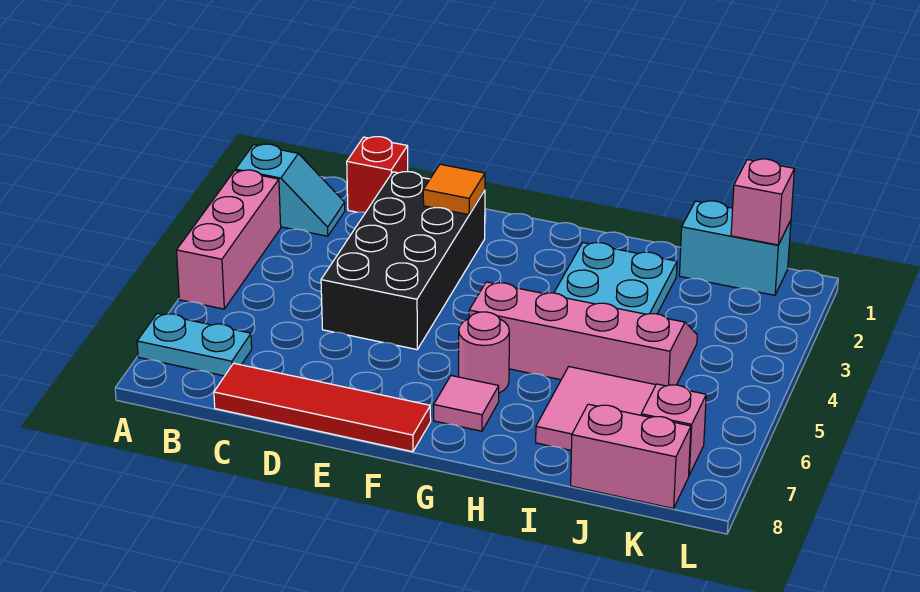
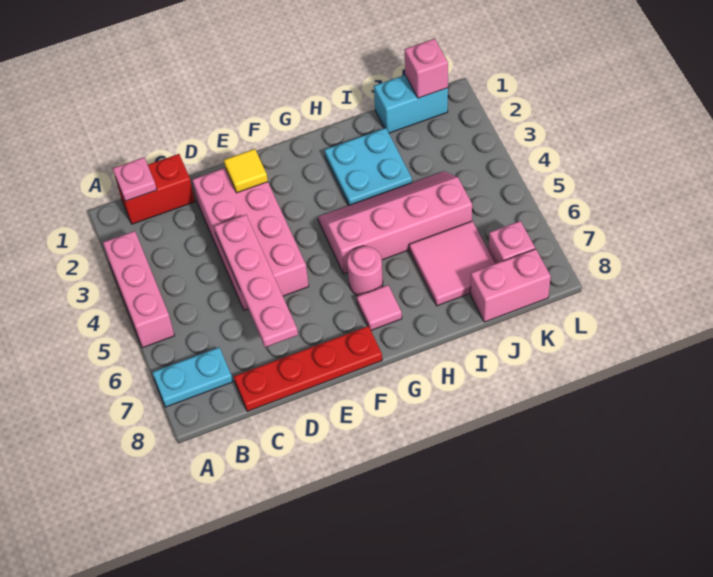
cyan 1x2 slope [236,144,345,236] -> none
none -> pink 1x1 plate [113,157,157,201]
red 1x1 brick [347,137,408,213] -> red 1x2 brick [116,154,195,224]
red 1x4 tile [214,363,431,452] -> red 1x4 plate [234,326,382,411]
black 2x4 brick [321,172,485,350] -> pink 2x4 brick [193,168,309,310]
none -> pink 1x4 plate [214,215,298,347]
orange 1x1 tile [423,164,485,215] -> yellow 1x1 tile [224,149,268,193]

